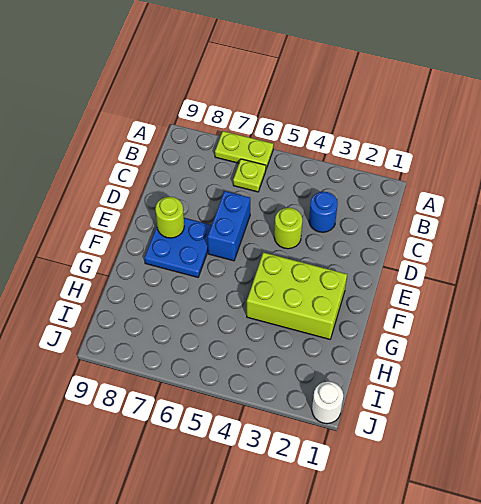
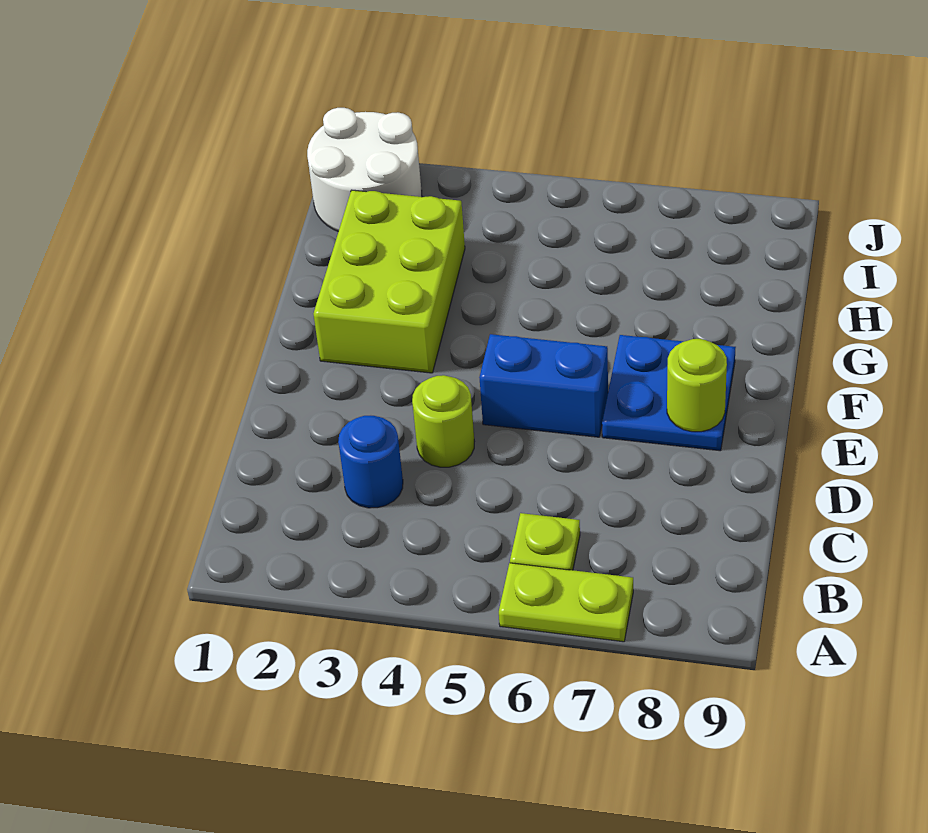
blue 1x2 brick [208,191,250,261] -> blue 1x2 brick turned to [479,334,608,437]
lime 2x3 brick [247,252,347,339] -> lime 2x3 brick turned to [314,190,465,373]
white 1x1 round brick [312,382,343,424] -> white 2x2 round brick [307,108,422,232]

